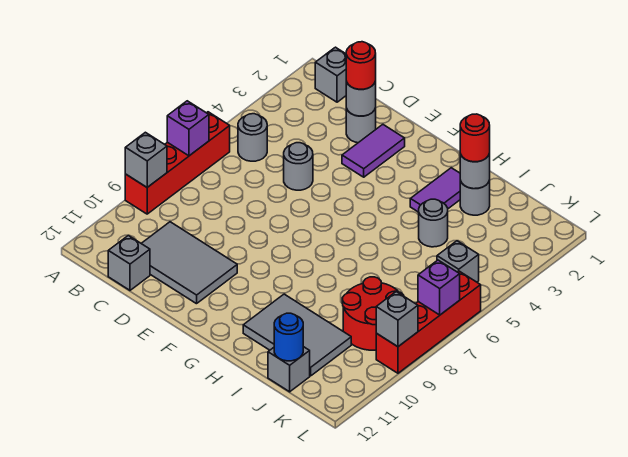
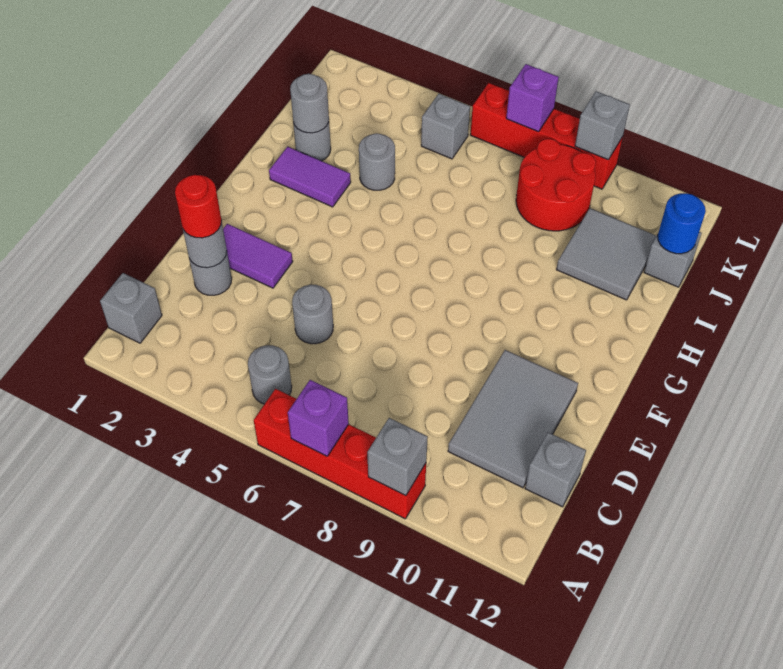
grey 2x3 tile [243,294,351,376] -> grey 2x2 tile [556,208,656,300]
red 1x1 round brick [460,114,490,162] -> none

